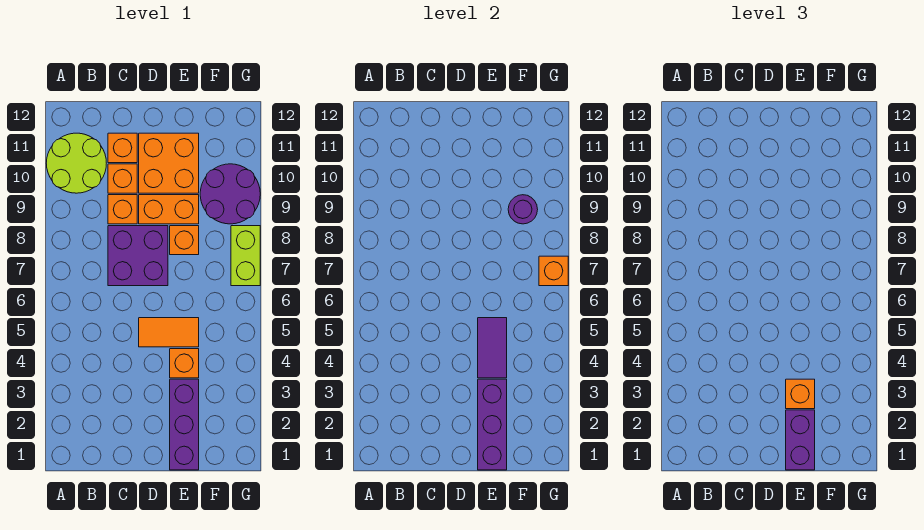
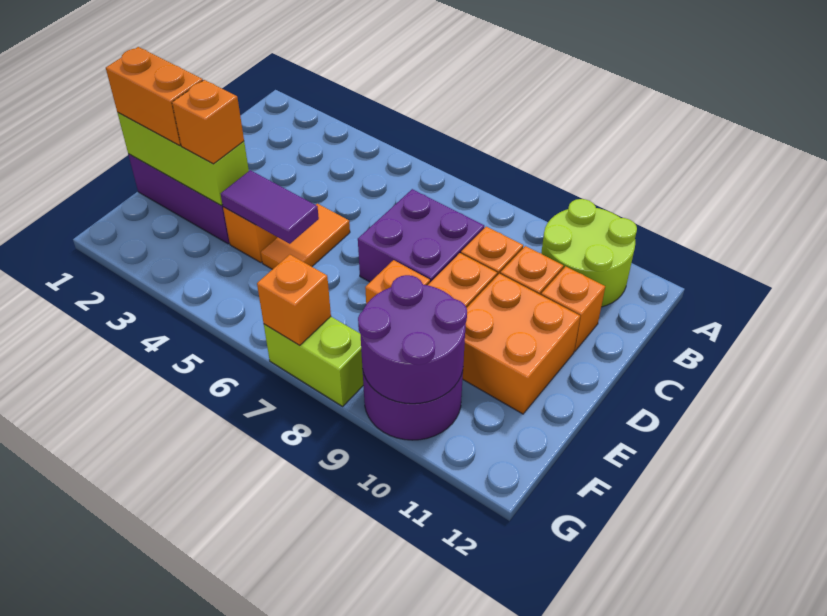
purple 1x3 brick [478,379,507,470] -> lime 1x3 brick [118,113,249,205]
purple 1x2 brick [786,410,815,470] -> orange 1x2 brick [106,47,203,145]
purple 1x1 round brick [508,195,538,224] -> purple 2x2 round brick [358,275,467,404]

